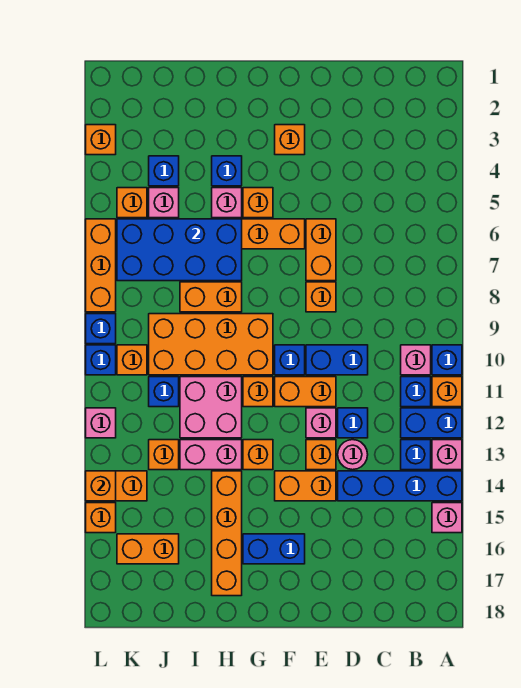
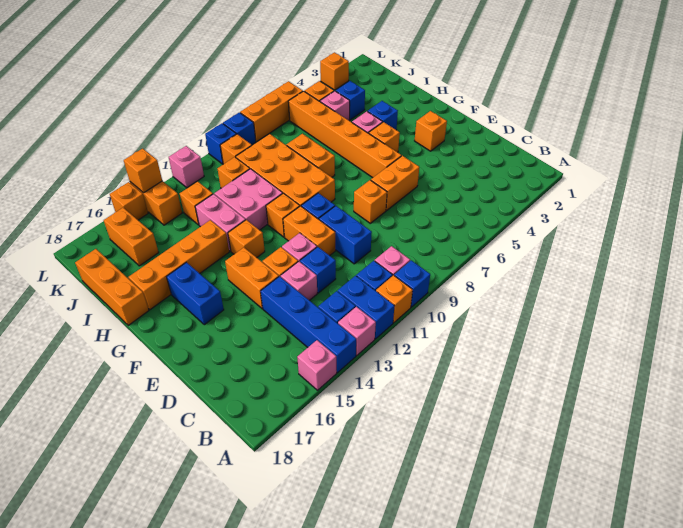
pink 1x1 round brick [338,440,368,470] -> pink 1x1 brick [281,262,317,300]
blue 2x4 brick [117,219,242,281] -> none
none -> orange 1x3 brick [75,249,149,325]
blue 1x1 brick [149,377,179,407] -> orange 1x1 brick [218,157,250,188]

